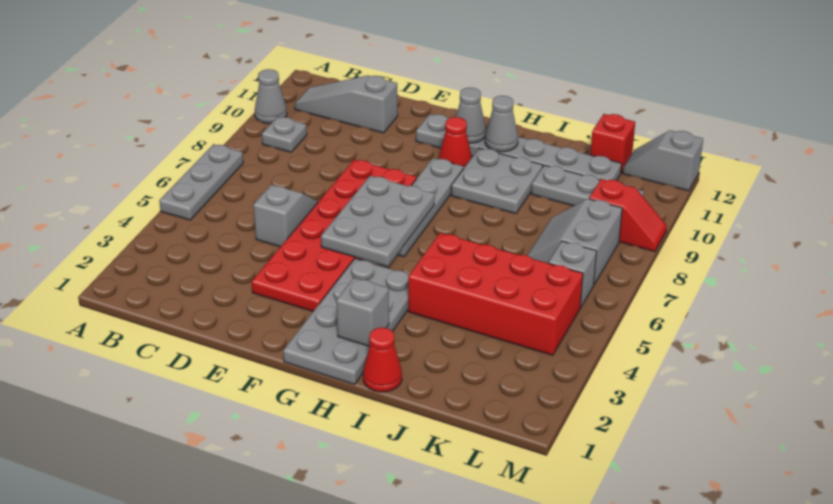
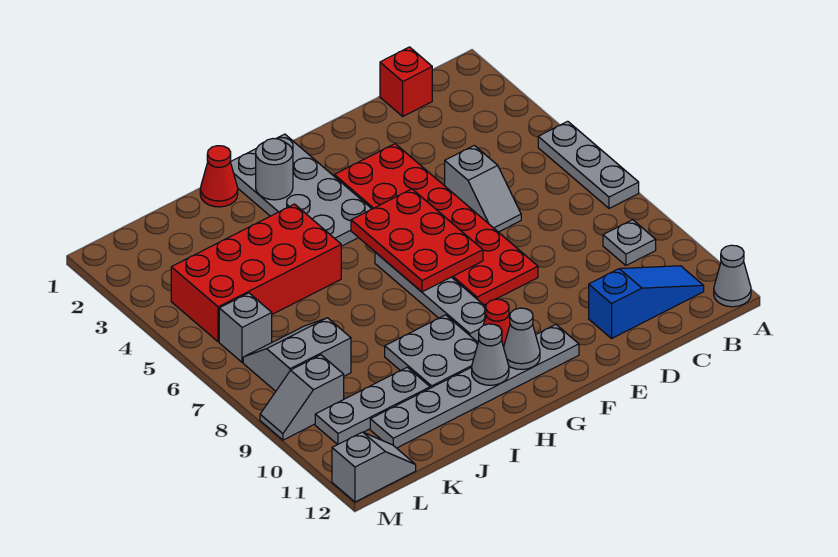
grey 1x1 cone [255,69,287,123] -> grey 1x1 cone moved to [714,245,751,307]
grey 1x3 slope [295,75,398,133] -> blue 1x3 slope [589,266,704,338]
grey 2x3 plate [321,176,435,267] -> red 2x3 plate [351,189,483,292]
grey 1x1 brick [336,278,389,346] -> grey 1x1 round brick [256,139,293,200]
grey 2x2 slope [527,199,622,284] -> grey 2x2 slope turned to [243,318,351,391]
red 1x1 brick [590,114,635,173] -> red 1x1 brick moved to [380,47,432,116]
red 1x2 slope [589,179,667,252] -> grey 1x2 slope [260,355,344,440]

